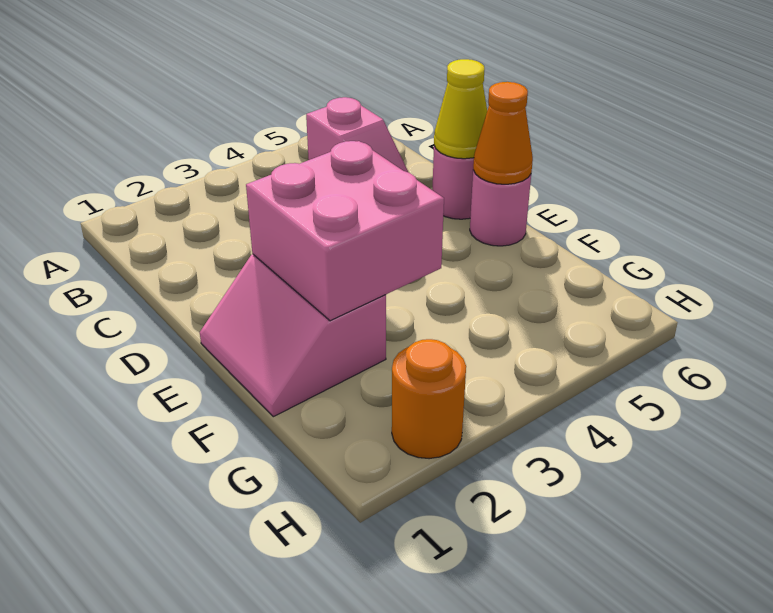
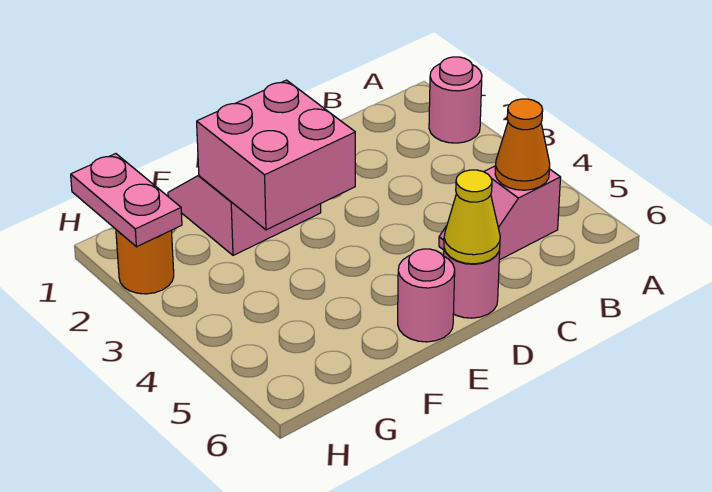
none -> pink 1x1 round brick [429,57,482,143]
orange 1x1 cone [473,82,533,184] -> orange 1x1 cone moved to [495,99,550,190]
none -> pink 1x2 plate [71,154,182,247]

